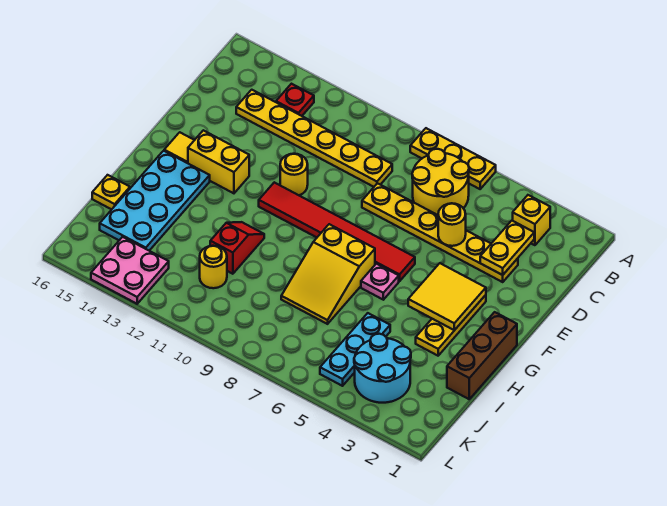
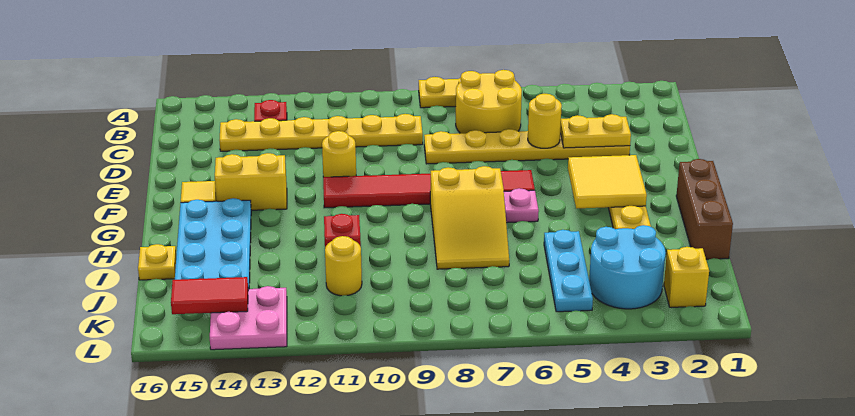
yellow 1x1 brick [513,195,550,245] -> yellow 1x1 brick moved to [664,247,709,307]
yellow 1x2 plate [480,221,534,275] -> yellow 1x2 plate turned to [560,114,631,148]
none -> red 1x2 tile [171,277,248,314]

